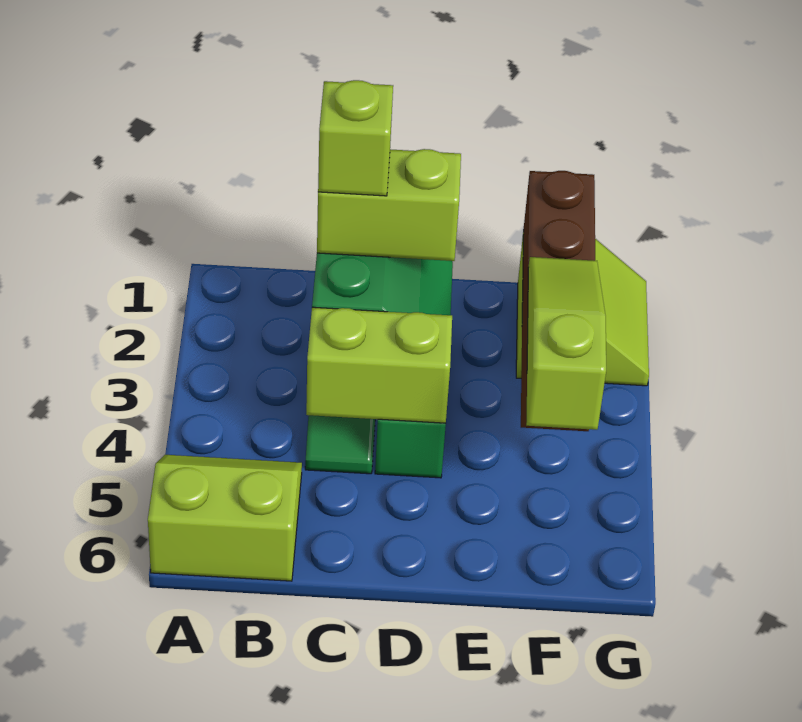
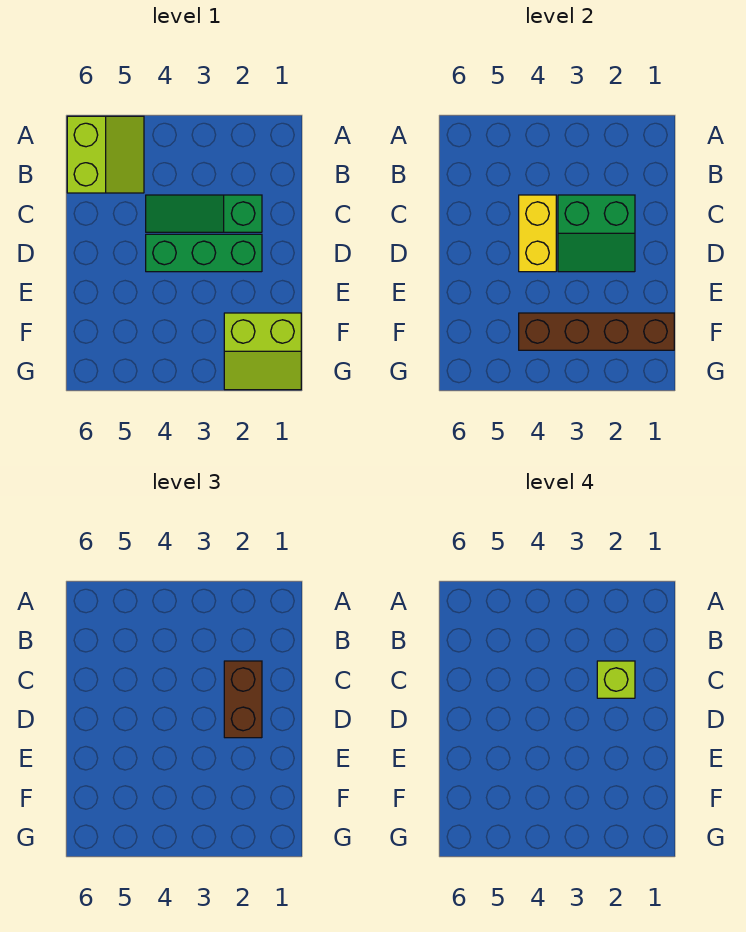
lime 1x2 brick [317,149,461,261] -> brown 1x2 brick [224,661,262,738]
lime 1x2 brick [306,307,452,423] -> yellow 1x2 brick [519,195,556,272]
lime 1x3 slope [526,257,606,430] -> none

